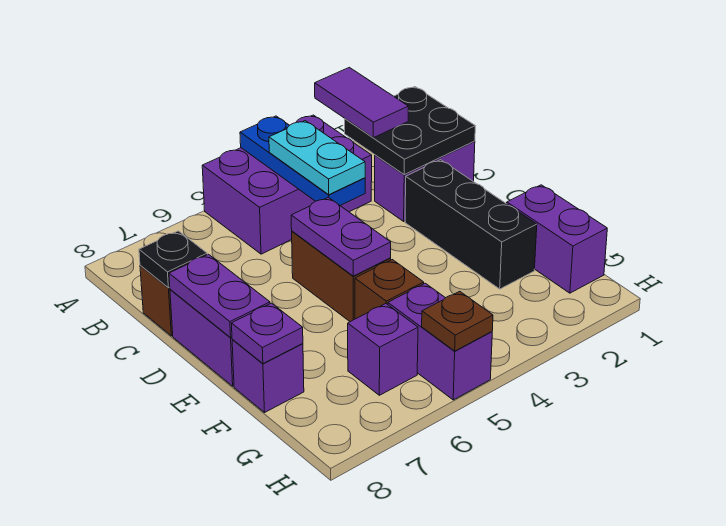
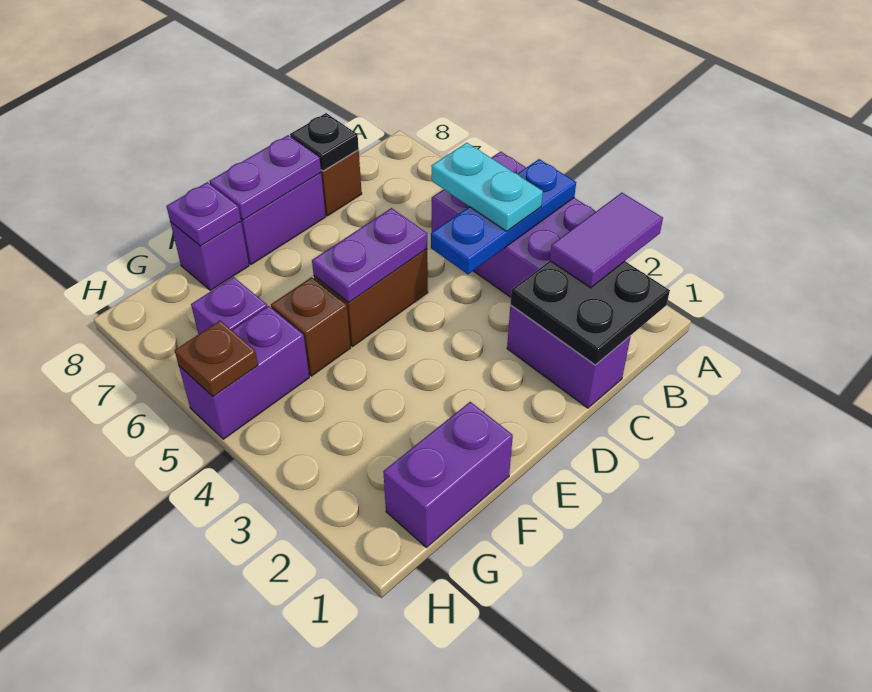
cyan 1x2 plate [269,121,365,195] -> cyan 1x2 plate turned to [432,143,543,231]
black 1x3 brick [405,160,537,289] -> none

